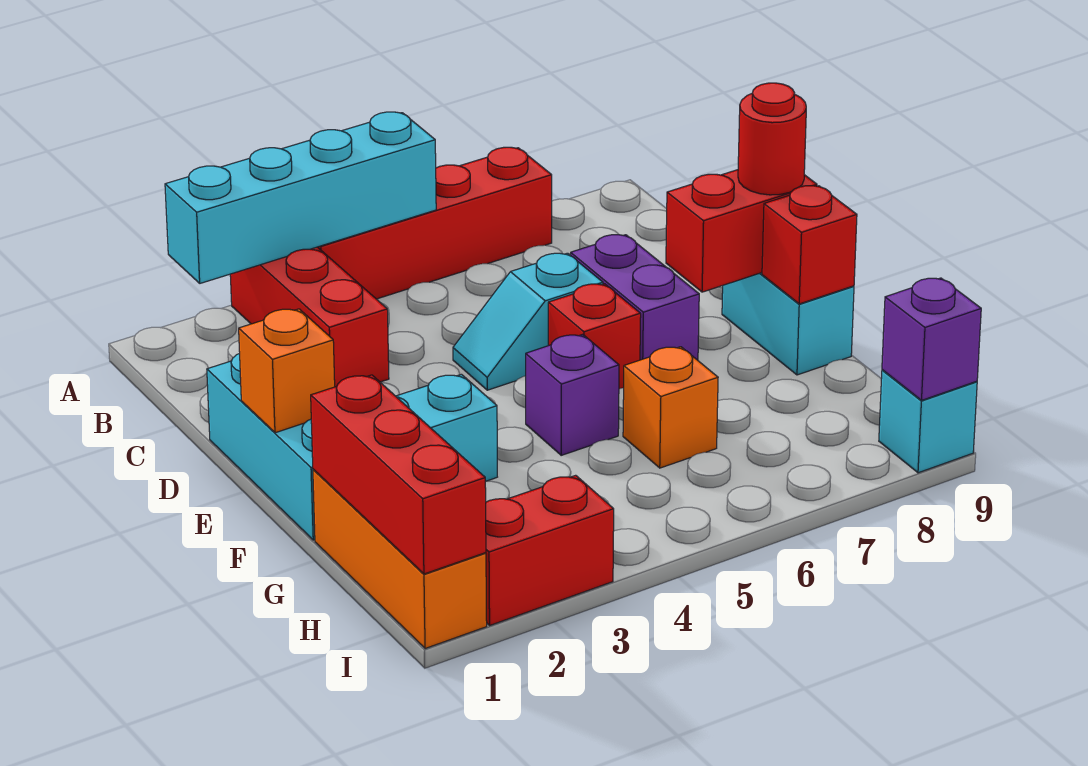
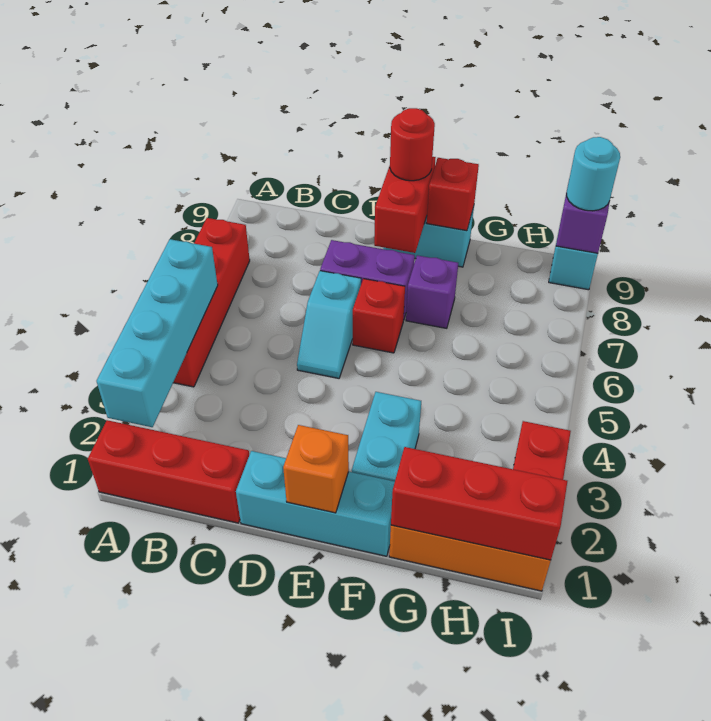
red 1x3 brick [230,247,389,387] -> red 1x3 brick moved to [88,420,249,523]
purple 1x1 brick [526,335,619,455] -> purple 1x1 brick moved to [406,255,458,328]
orange 1x1 brick [623,347,718,468] -> none
none -> cyan 1x1 round brick [567,137,620,211]

